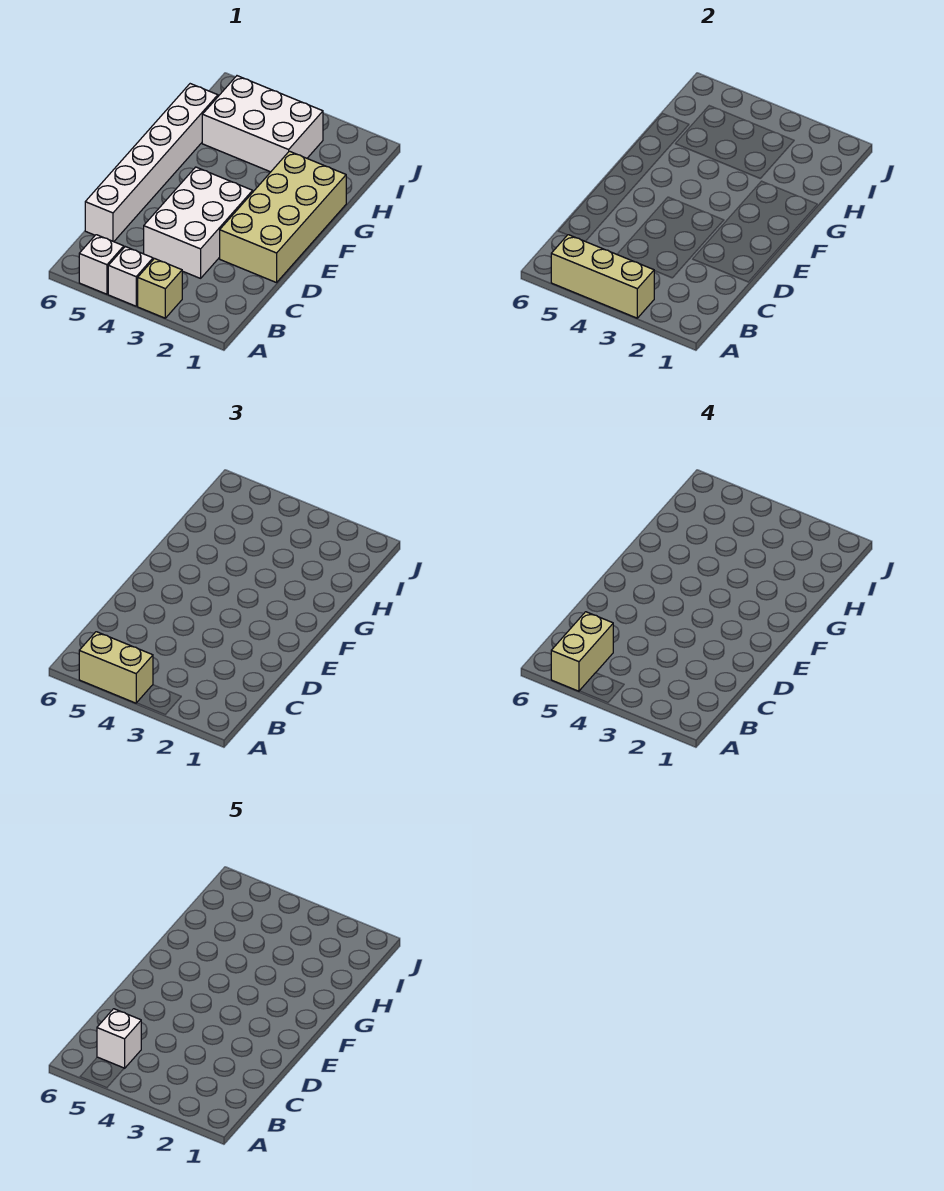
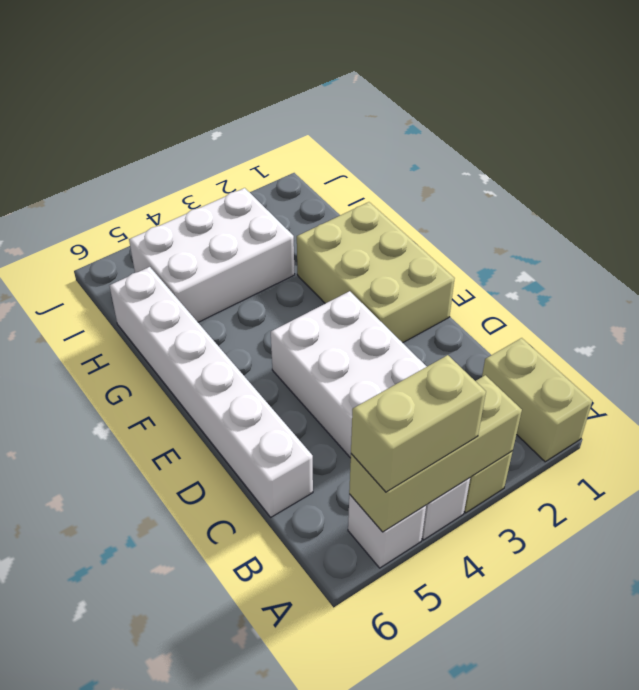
tan 1x2 brick [551,612,613,691] -> tan 1x2 brick moved to [482,338,592,462]
white 1x1 brick [97,1009,141,1068] -> none
tan 2x4 brick [220,151,346,283] -> tan 2x3 brick [297,202,455,343]

